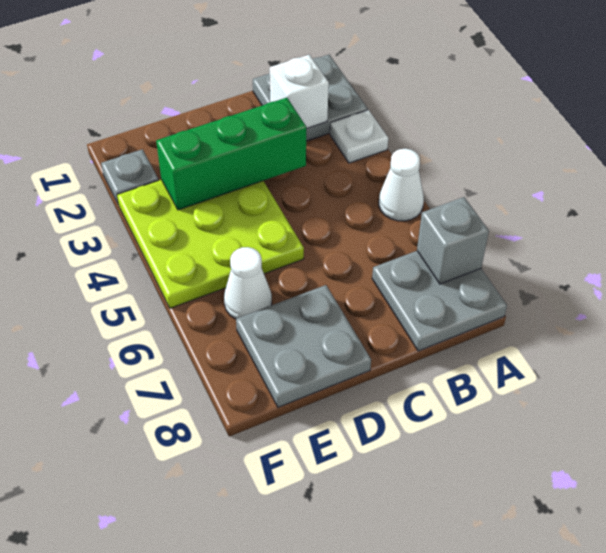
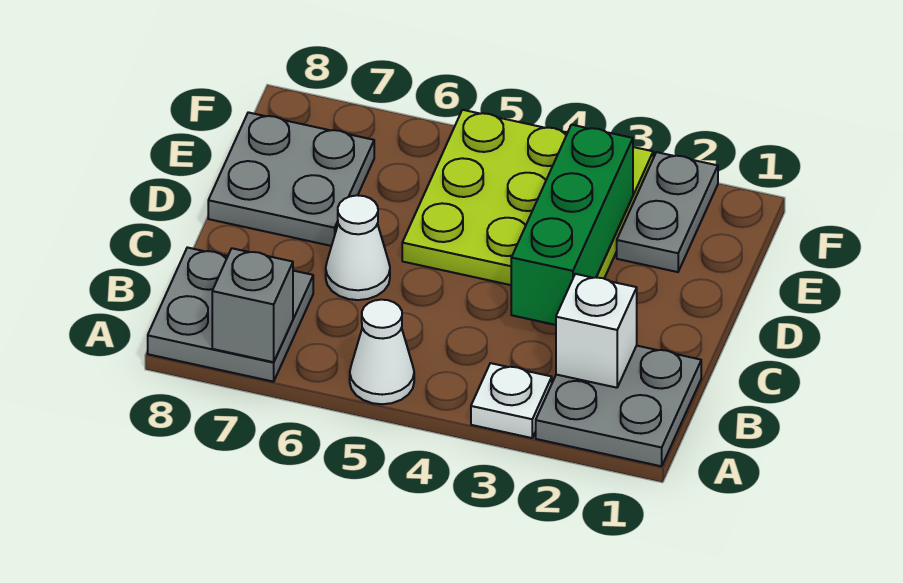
white 1x1 cone [224,247,272,319] -> white 1x1 cone moved to [326,195,390,300]
grey 1x1 plate [101,149,159,205] -> grey 1x2 plate [617,152,718,272]

